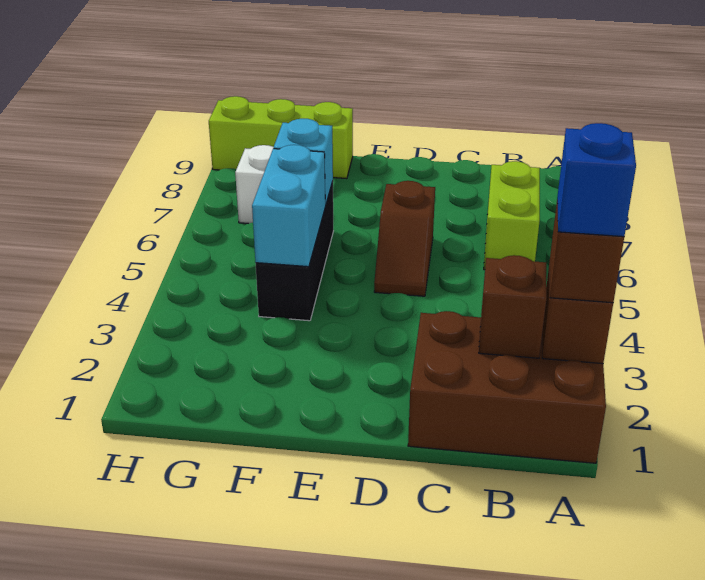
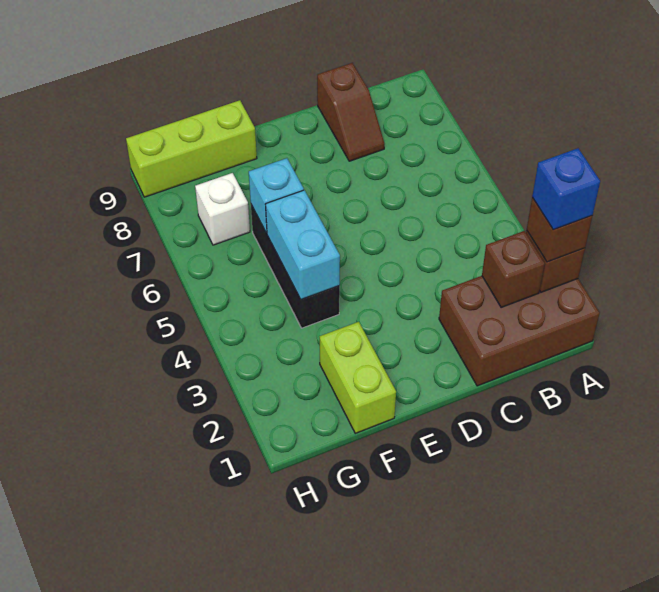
lime 1x2 brick [484,161,540,270] -> lime 1x2 brick moved to [320,322,396,433]
brown 1x2 slope [374,181,435,296] -> brown 1x2 slope moved to [317,63,385,161]

